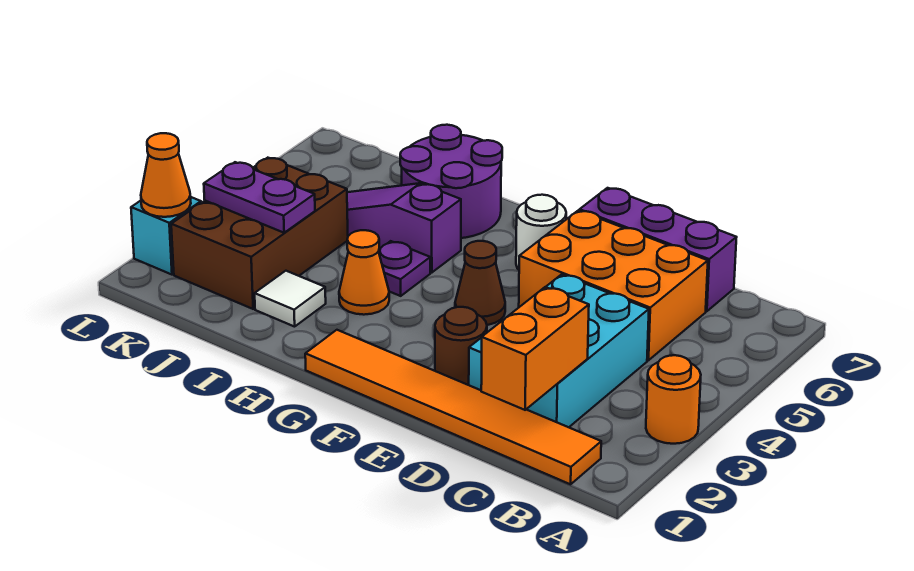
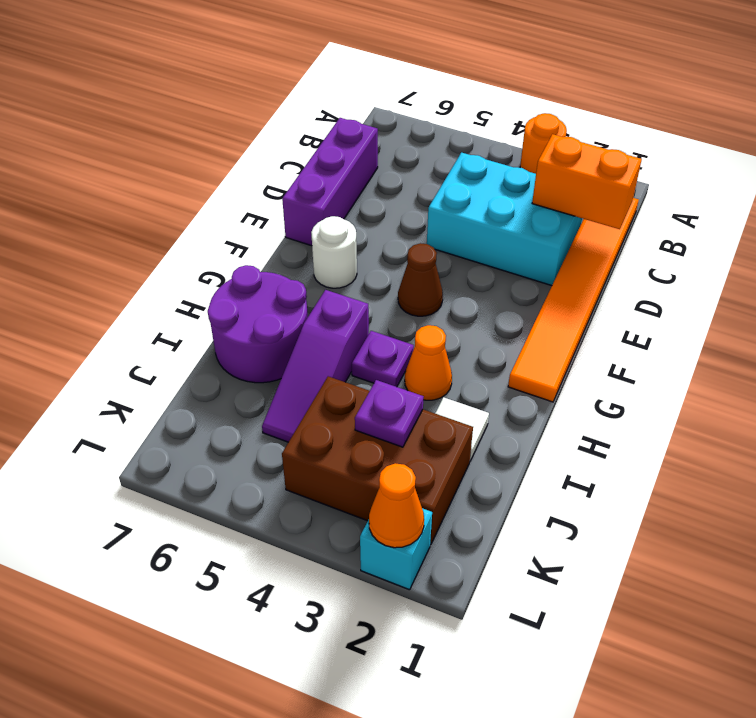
orange 2x3 brick [519,210,708,360] -> none
brown 1x1 round brick [435,307,487,385] -> none
purple 1x2 plate [204,162,315,233] -> purple 1x1 plate [355,380,424,447]

